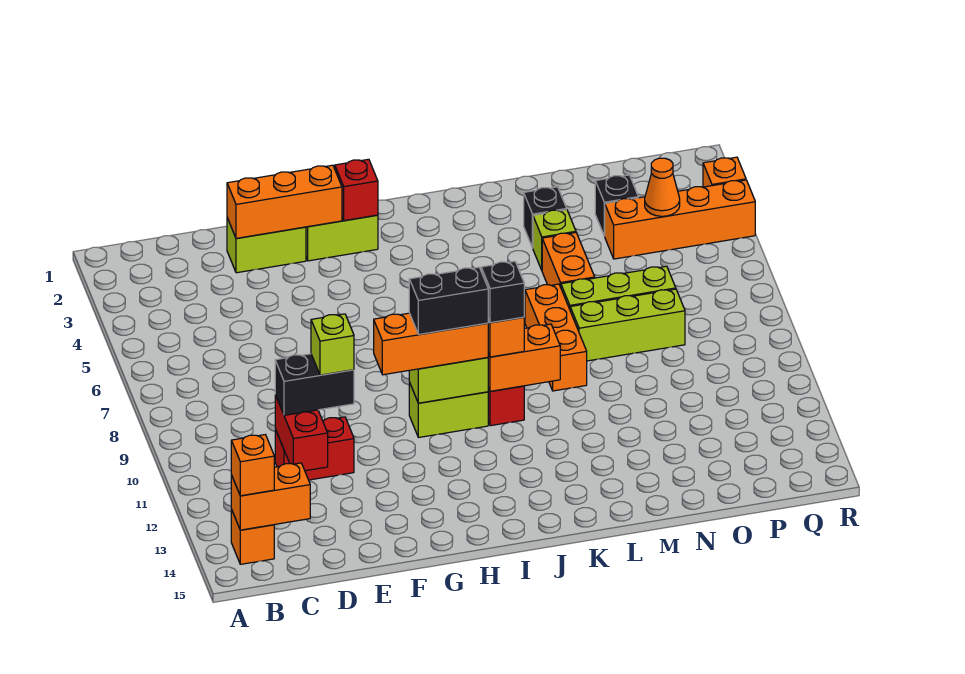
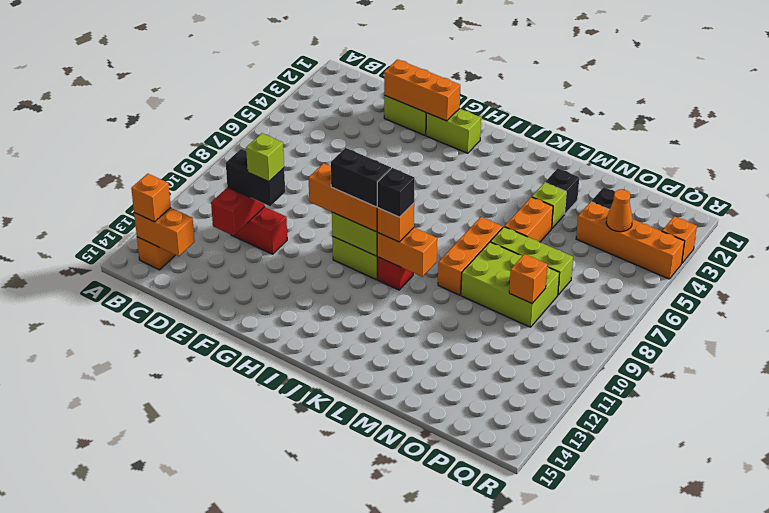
red 1x1 brick [335,159,378,221] -> none
lime 1x3 brick [570,289,685,361] -> lime 2x3 brick [461,242,559,327]
none -> orange 1x1 brick [509,254,547,303]

